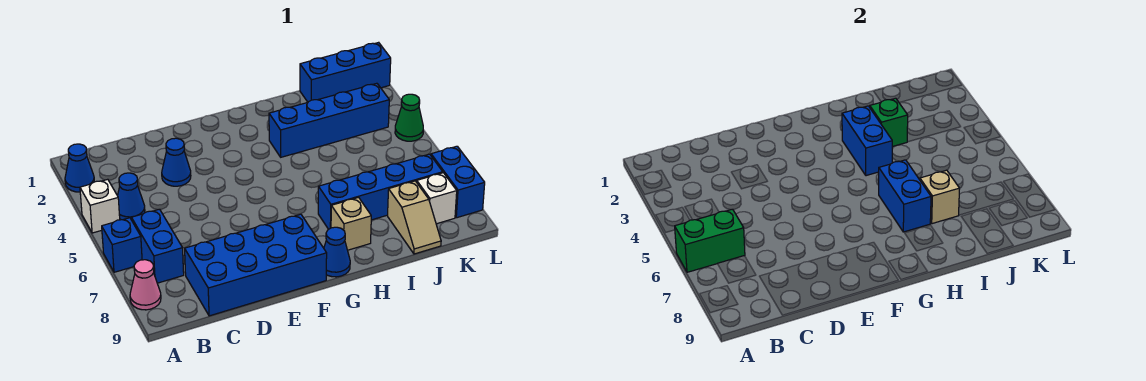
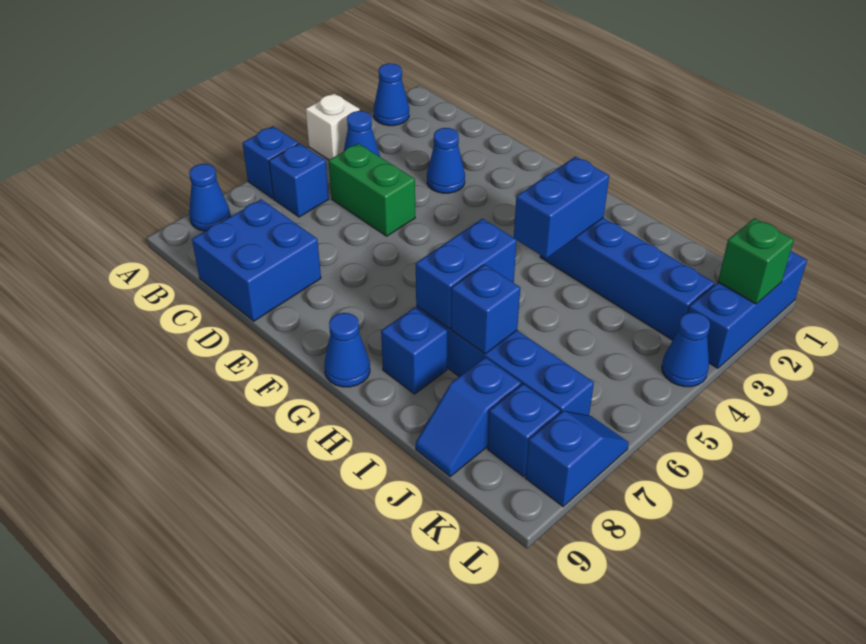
green 1x2 brick [675,209,745,272] -> green 1x2 brick moved to [329,143,415,236]
pink 1x1 cone [130,260,161,310] -> blue 1x1 cone [189,164,230,231]
blue 1x2 brick [132,209,184,283] -> blue 1x1 brick [269,144,329,217]
blue 2x4 brick [185,214,327,316] -> blue 2x2 brick [192,199,321,321]
tan 1x1 brick [331,198,371,250] -> blue 1x1 brick [381,307,447,394]
green 1x1 brick [870,98,908,147] -> green 1x1 brick moved to [718,218,794,304]
tan 1x1 brick [920,170,960,224] -> blue 1x1 brick [451,264,520,354]
blue 1x3 brick [300,42,391,102] -> blue 1x3 brick turned to [688,251,807,368]
tan 1x2 slope [388,181,441,254] -> blue 1x2 slope [416,357,521,477]
white 1x1 brick [417,173,457,224] -> blue 1x1 brick [487,384,560,477]
green 1x1 cone [395,94,423,141] -> blue 1x1 cone [662,312,710,387]
blue 1x2 brick [431,146,485,218] -> blue 1x2 slope [525,411,629,507]

